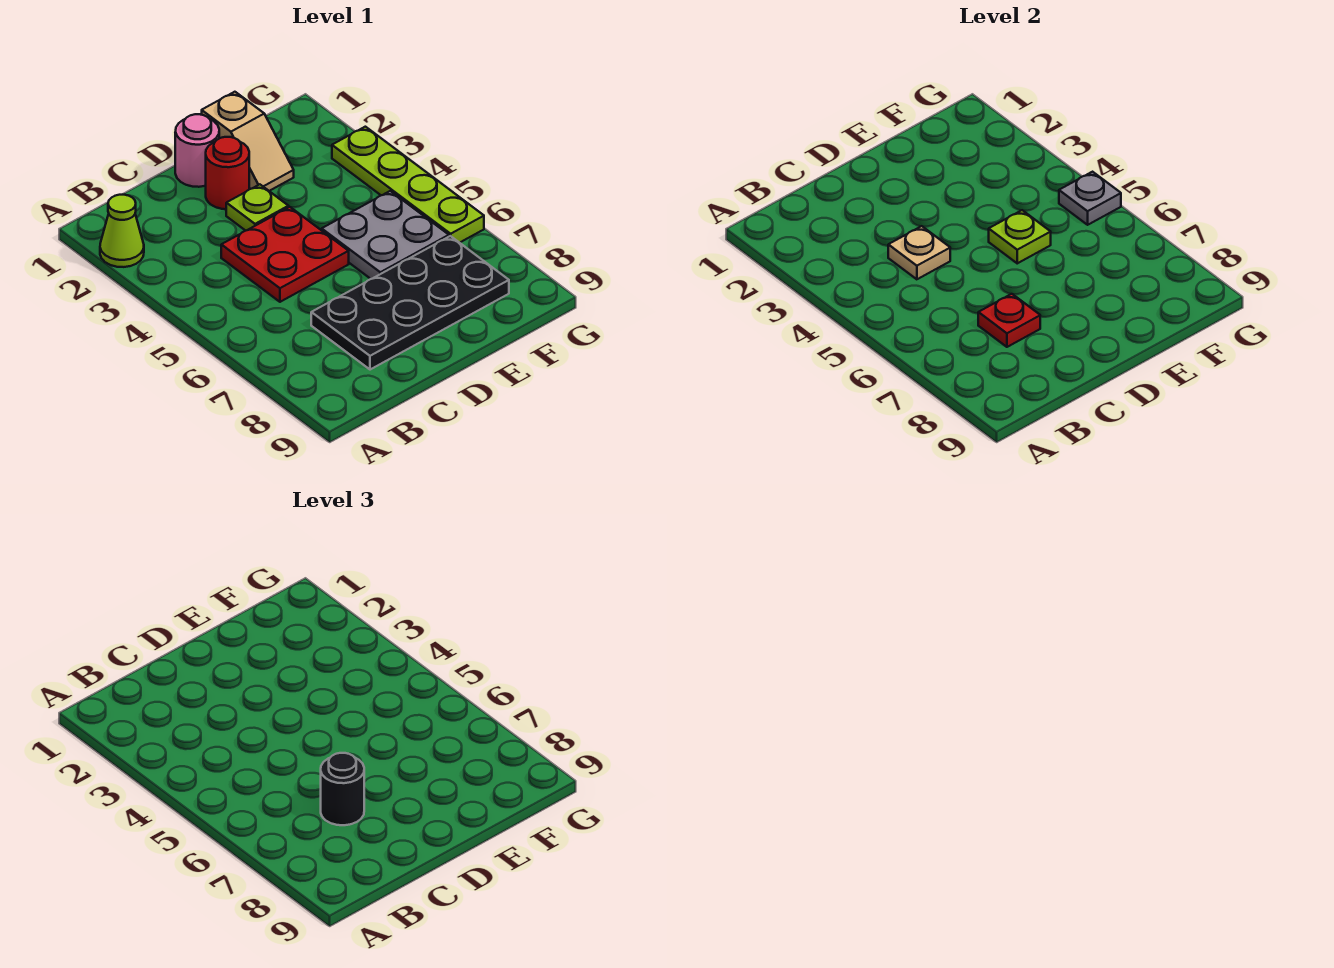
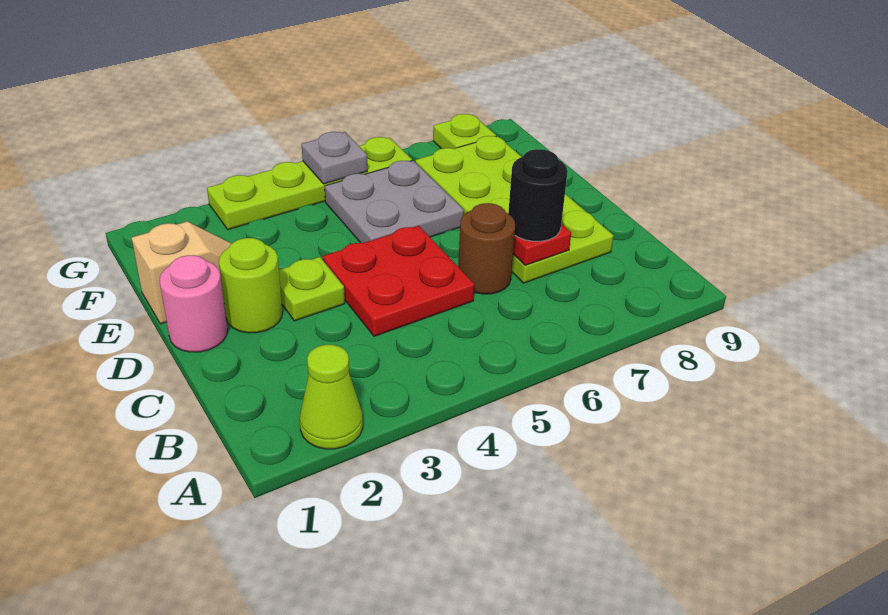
tan 1x1 plate [888,226,950,279] -> none
none -> brown 1x1 round brick [458,203,515,294]
black 2x4 plate [311,236,509,370] -> lime 2x4 plate [415,136,614,283]
red 1x1 round brick [206,137,249,209] -> lime 1x1 round brick [219,238,282,333]
lime 1x1 plate [989,210,1051,263] -> lime 1x1 plate moved to [433,114,496,149]

